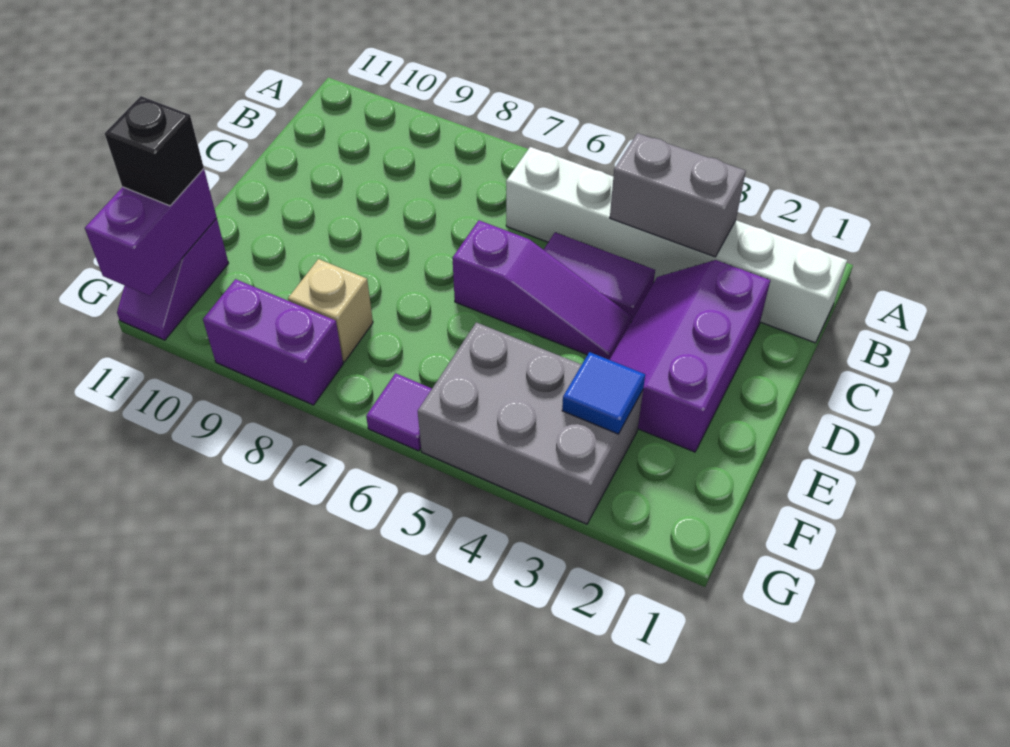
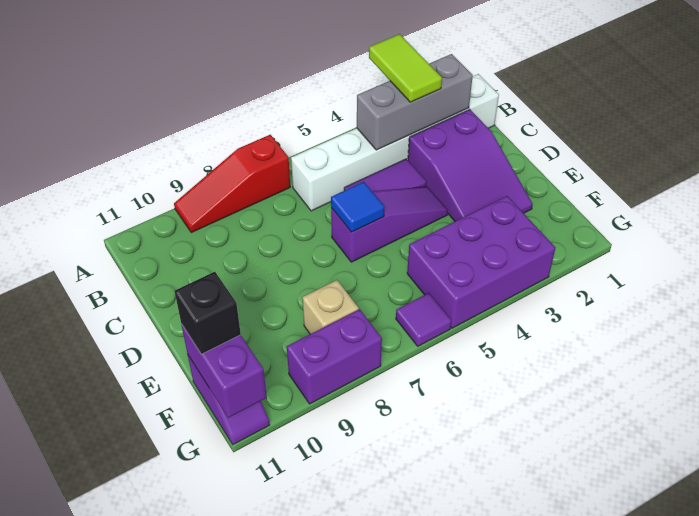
none -> lime 1x2 tile [369,34,442,102]
none -> red 1x3 slope [174,135,290,232]
grey 1x2 brick [610,133,746,257] -> grey 1x3 brick [357,54,473,150]
purple 2x3 slope [610,260,770,452] -> purple 2x3 slope turned to [408,109,533,221]
grey 2x3 brick [418,322,643,524] -> purple 2x3 brick [407,196,555,328]
blue 1x1 tile [562,352,645,434] -> blue 1x1 tile moved to [331,182,384,232]

